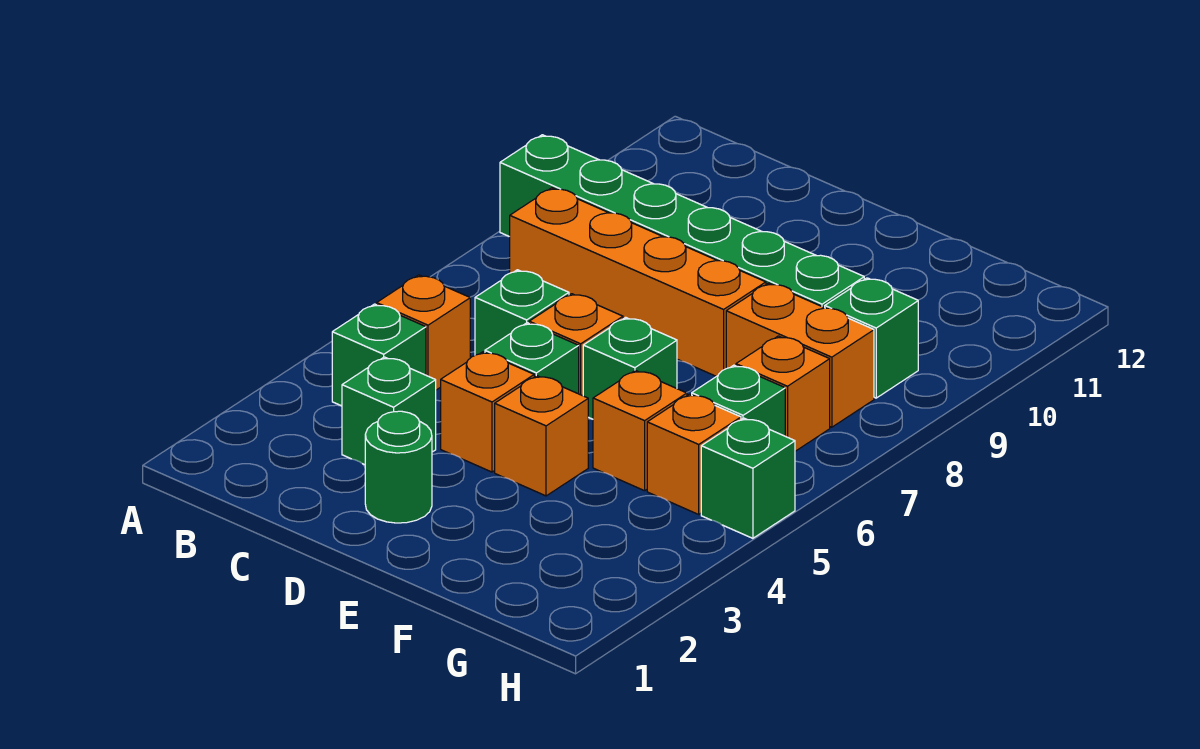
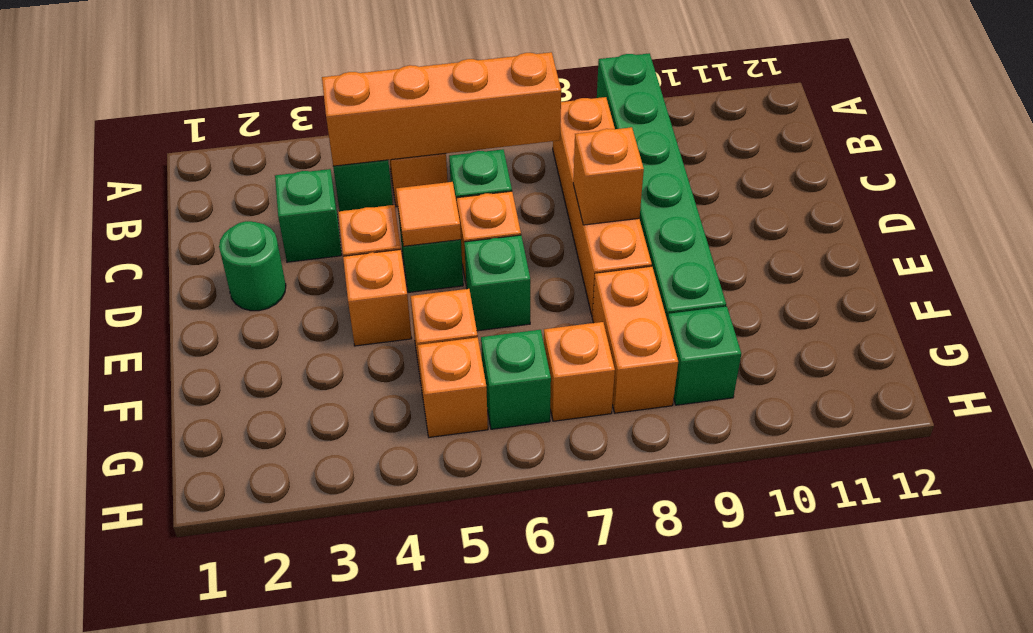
none -> orange 1x4 brick [322,52,561,166]
none -> orange 1x1 tile [396,182,461,246]
none -> orange 1x1 brick [573,127,644,225]
green 1x1 brick [701,418,795,538] -> none

